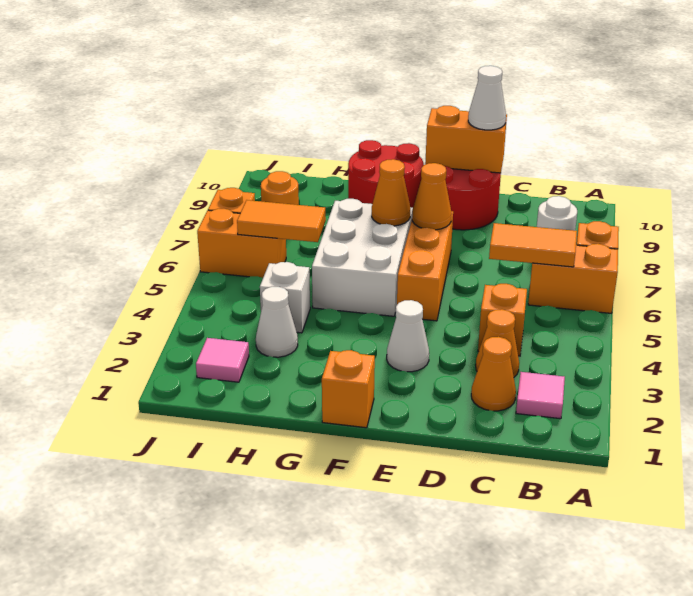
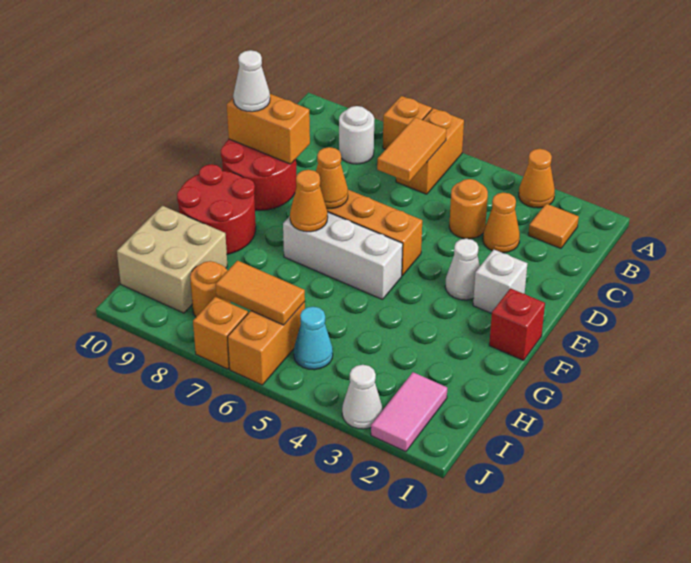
pink 1x1 tile [516,372,565,419] -> orange 1x1 tile [528,204,579,248]
orange 1x1 cone [471,337,516,411] -> orange 1x1 cone moved to [519,149,555,208]
orange 1x1 brick [478,284,527,356] -> orange 1x1 round brick [449,179,488,239]
orange 1x2 brick [425,106,507,173] -> orange 1x2 brick turned to [227,94,310,164]
orange 1x1 brick [322,350,375,428] -> red 1x1 brick [489,288,545,360]
white 2x3 brick [312,199,413,316] -> white 1x3 brick [283,212,403,299]
white 1x1 cone [256,287,298,357] -> white 1x1 cone moved to [342,365,382,429]
white 1x1 brick [260,262,310,333] -> white 1x1 brick moved to [473,250,527,314]
orange 1x2 tile [237,200,326,242] -> orange 1x2 tile turned to [216,261,305,325]
none -> tan 2x2 brick [117,206,228,313]
pink 1x1 tile [196,338,249,382] -> pink 1x2 tile [371,372,447,452]
none -> cyan 1x1 cone [294,307,333,370]

